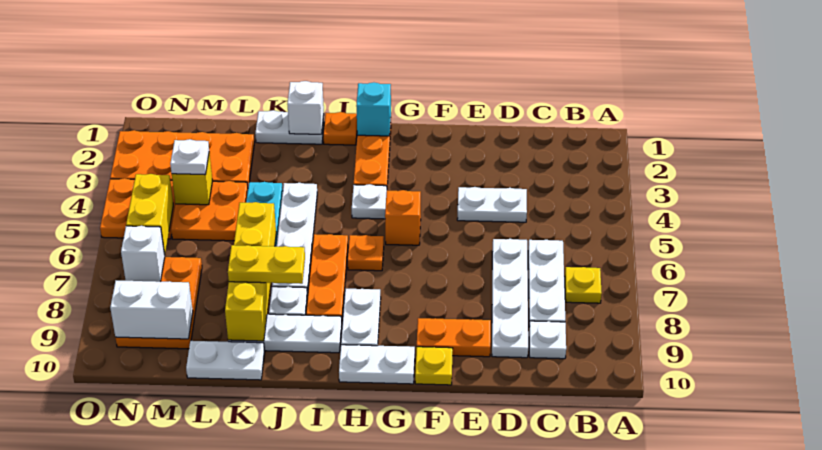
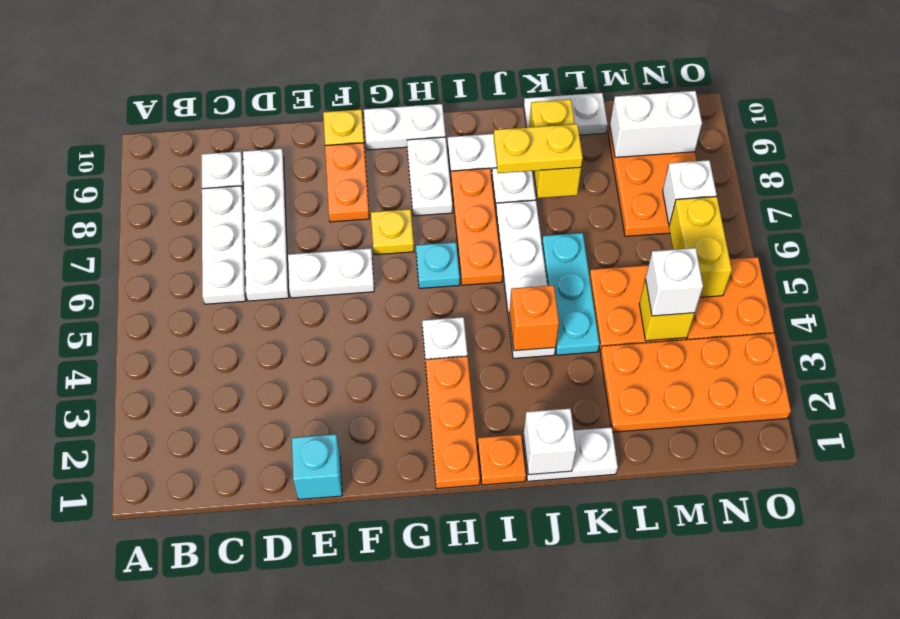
yellow 1x1 plate [565,267,602,303] -> yellow 1x1 plate moved to [371,209,414,255]
white 1x2 plate [457,187,527,222] -> white 1x2 plate moved to [288,248,374,298]
orange 1x2 plate [417,318,491,357] -> orange 1x2 plate turned to [325,143,369,222]
orange 1x1 brick [385,190,421,245] -> orange 1x1 brick moved to [509,285,559,351]
cyan 1x1 brick [356,82,391,136] -> cyan 1x1 brick moved to [292,434,342,499]
orange 1x1 plate [348,235,384,271] -> cyan 1x1 plate [416,242,460,288]
yellow 1x4 brick [225,202,276,341] -> yellow 1x2 brick [529,99,581,198]
white 1x1 plate [170,139,209,175] -> white 1x1 brick [646,248,703,316]

